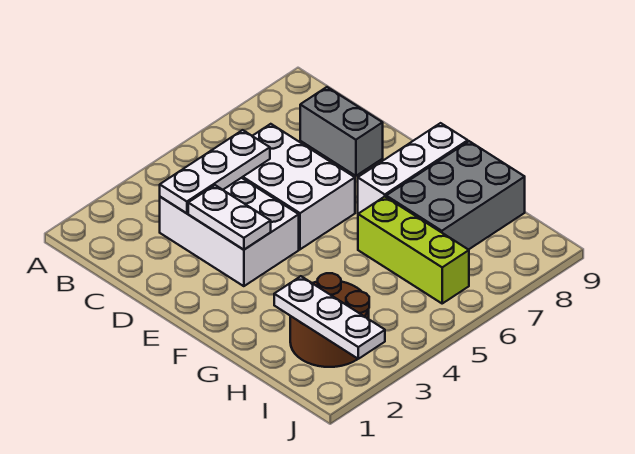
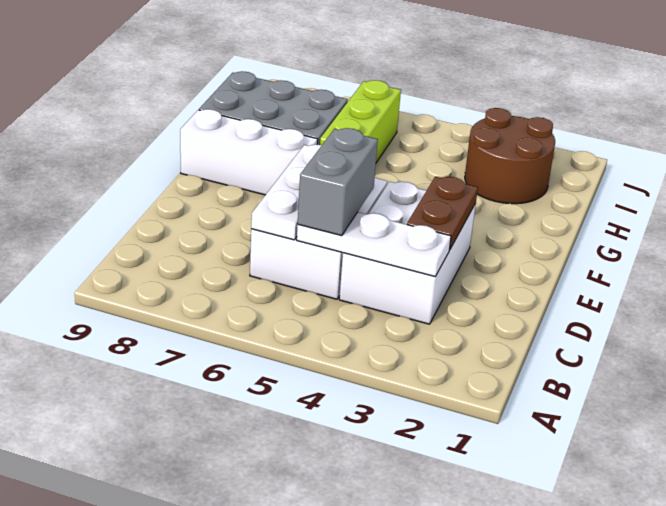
grey 1x2 brick [300,87,383,176] -> grey 1x2 brick moved to [298,128,378,236]
white 1x2 plate [188,185,271,250] -> brown 1x2 plate [407,177,478,250]
white 1x3 plate [274,276,385,359] -> white 1x3 plate moved to [251,144,322,240]

